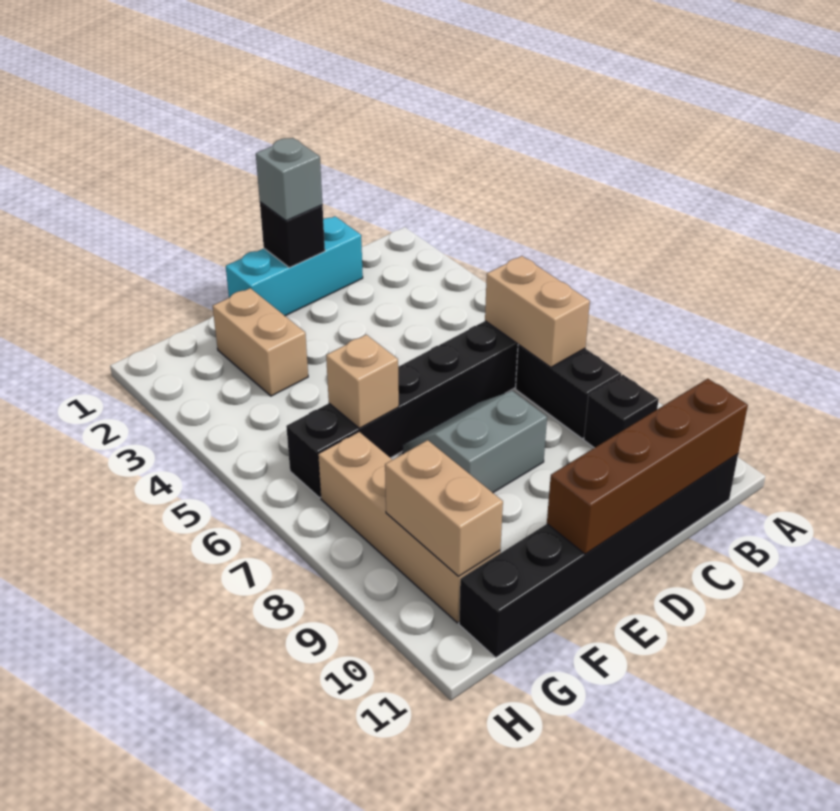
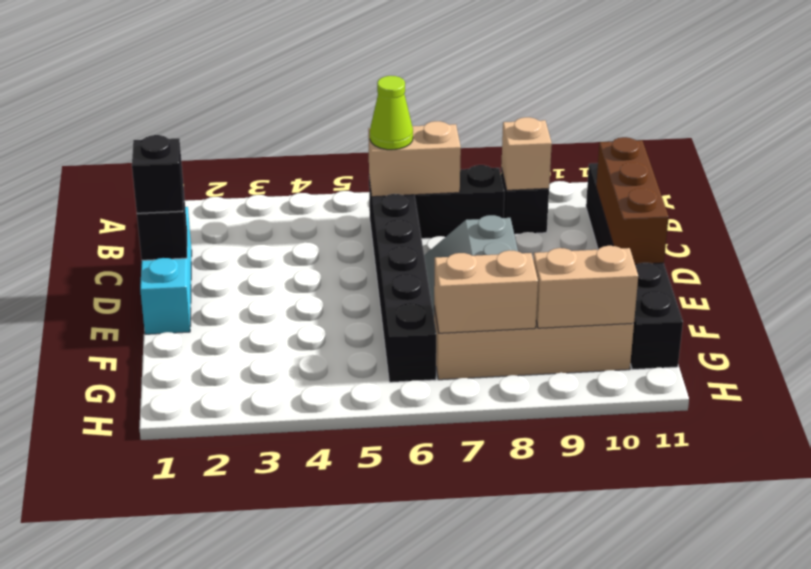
none -> lime 1x1 cone [370,76,413,150]
brown 1x4 brick [547,379,748,554] -> brown 1x3 brick [596,137,669,264]
grey 1x1 brick [256,138,322,221] -> black 1x1 brick [132,135,184,213]
tan 1x2 brick [213,288,308,396] -> tan 1x2 brick moved to [434,250,538,333]
tan 1x1 brick [326,335,399,428] -> tan 1x1 brick moved to [501,117,552,190]

